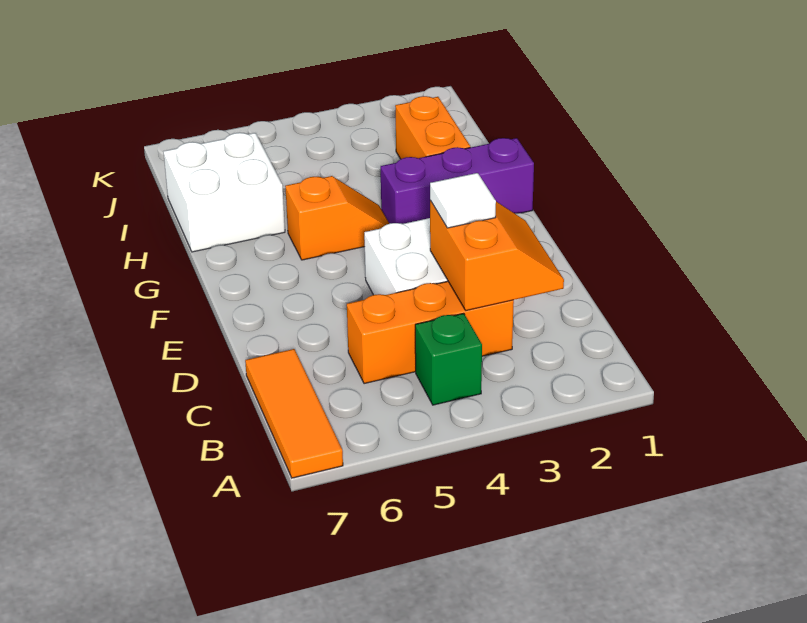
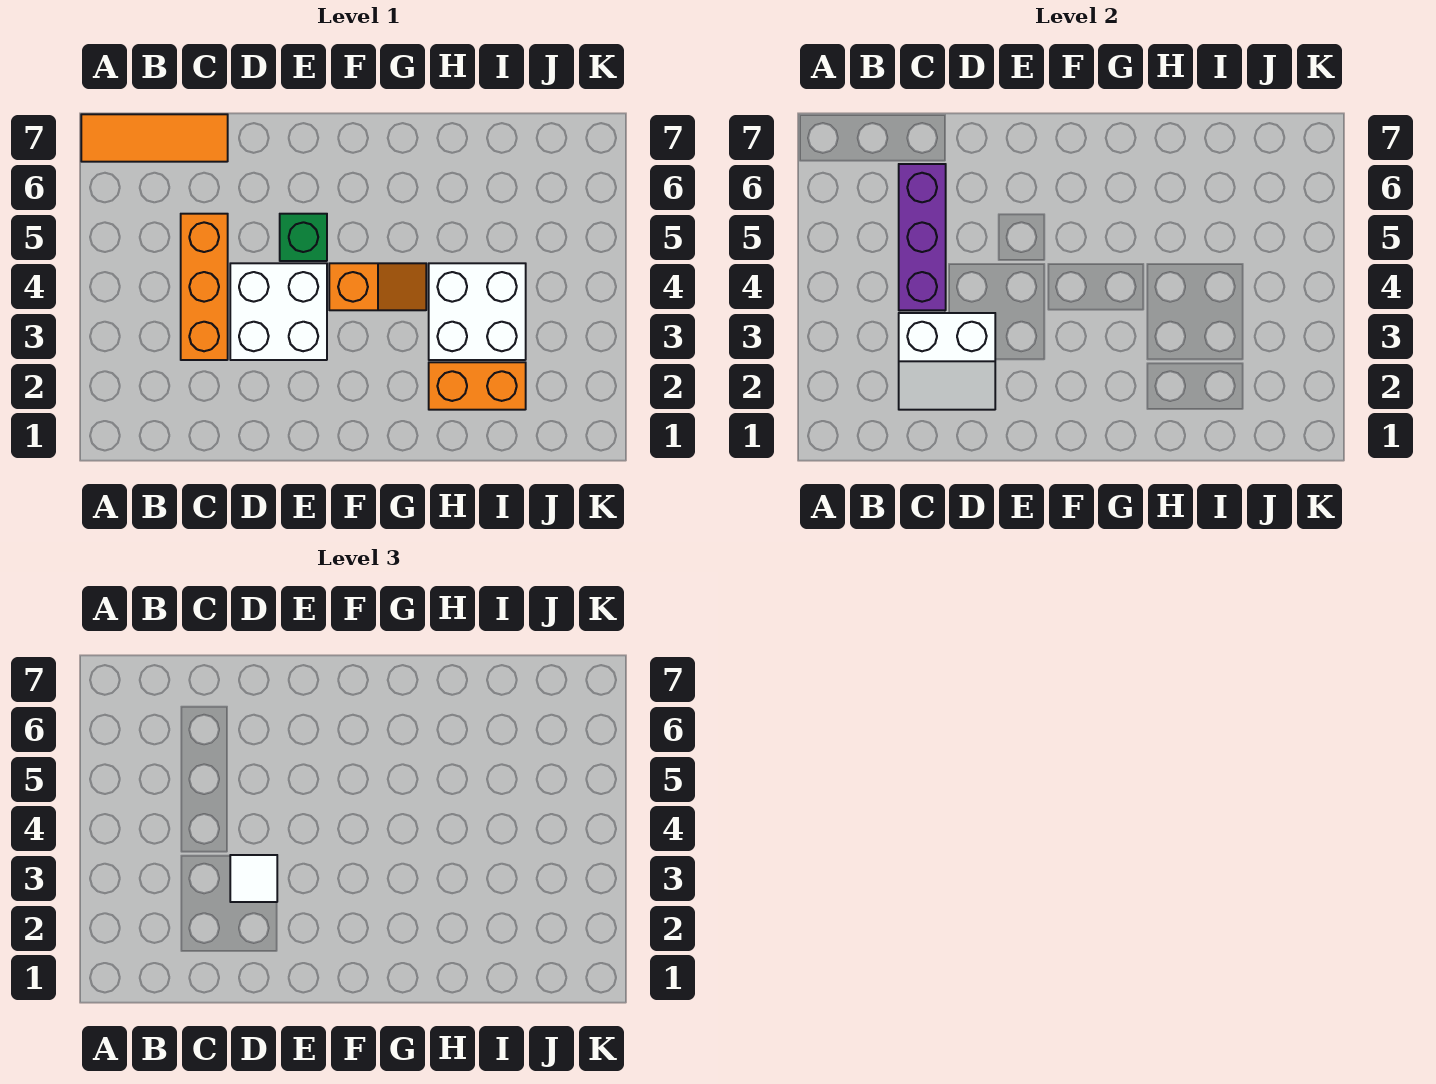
green 1x1 brick [415,313,482,405] -> green 1x1 brick moved to [280,214,327,261]
orange 2x2 slope [430,201,564,311] -> white 2x2 slope [899,313,995,410]
purple 1x3 brick [381,138,534,224] -> purple 1x3 brick moved to [899,164,946,310]
orange 1x2 slope [285,176,389,260] -> orange 1x2 slope turned to [329,263,426,310]
white 2x2 brick [163,133,285,252] -> white 2x2 brick moved to [429,263,526,360]

